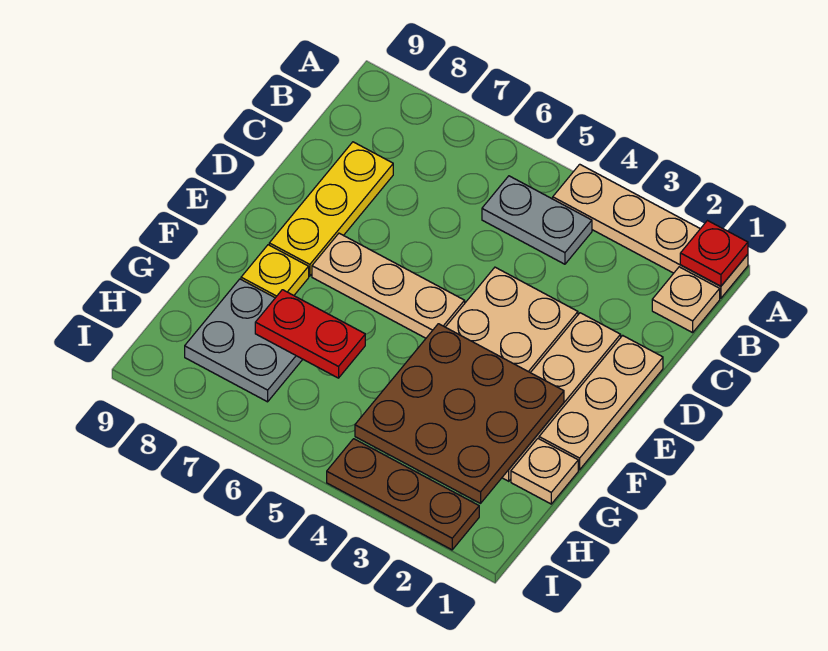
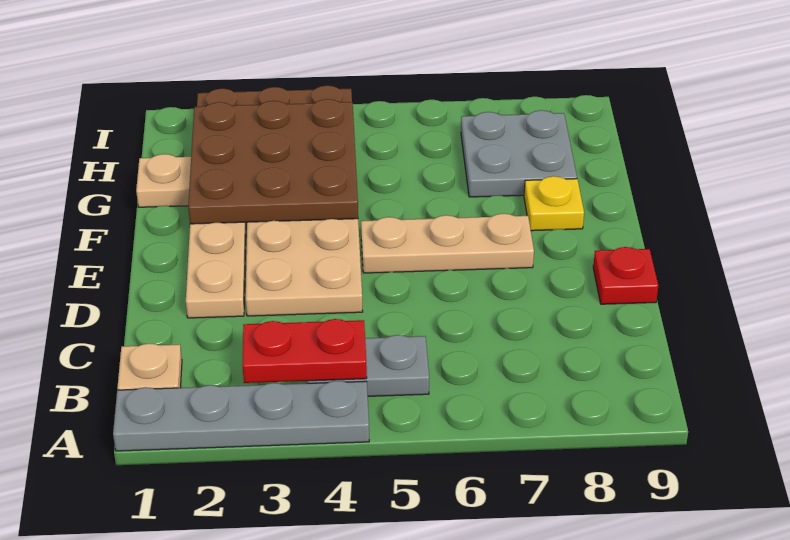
tan 1x4 plate [553,164,748,298] -> grey 1x4 plate [113,381,369,451]
red 1x1 plate [680,221,748,286] -> red 1x1 plate moved to [593,247,658,304]
yellow 1x3 plate [269,142,393,276] -> none
tan 1x3 plate [539,335,663,470] -> none
red 1x2 plate [255,290,365,378] -> red 1x2 plate moved to [242,319,367,383]

